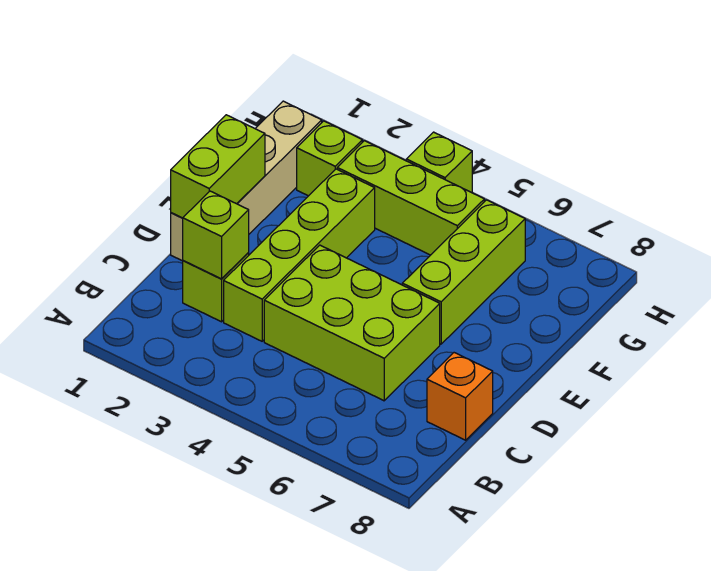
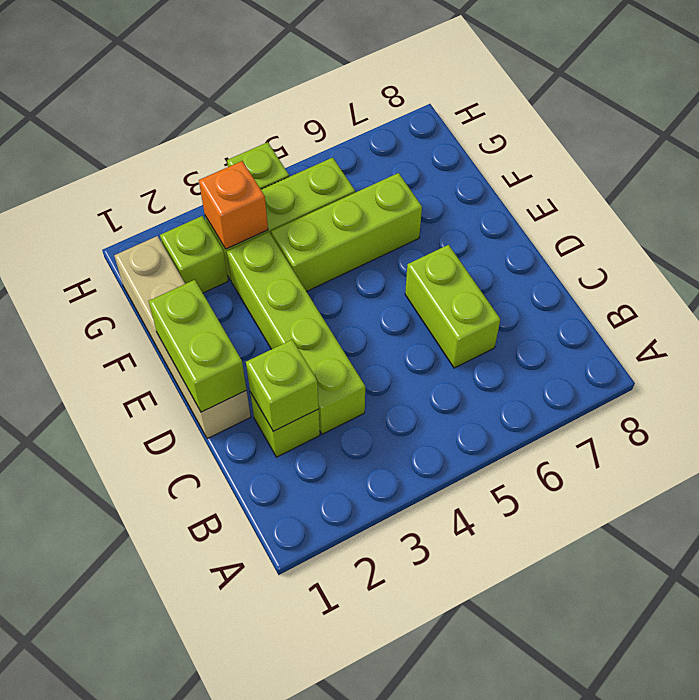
lime 2x3 brick [264,245,440,401] -> lime 1x2 brick [405,245,500,368]
orange 1x1 brick [427,353,493,440] -> orange 1x1 brick moved to [199,161,268,249]
lime 1x3 brick [402,200,525,344] -> lime 1x3 brick turned to [271,173,422,292]

